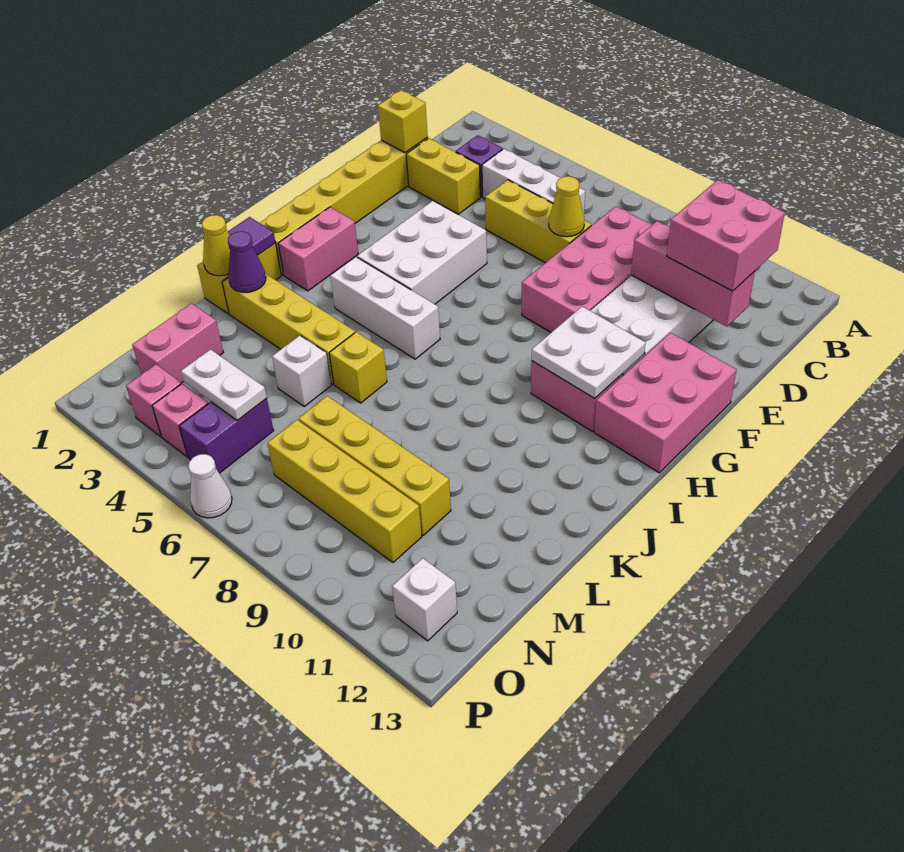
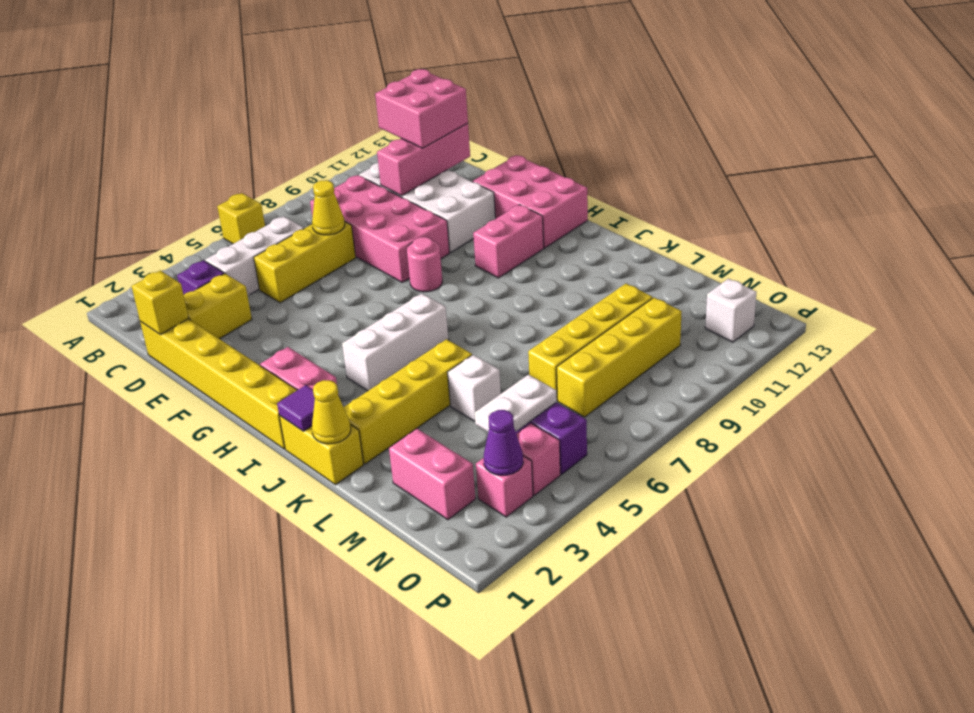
white 2x3 brick [357,201,487,304] -> none
none -> pink 1x1 round brick [407,237,442,292]
white 2x2 plate [532,307,645,398] -> none
purple 1x1 cone [228,231,266,292] -> purple 1x1 cone moved to [484,410,523,476]
yellow 1x1 brick [329,332,387,403] -> yellow 1x1 brick moved to [217,193,265,244]
white 1x1 cone [188,454,232,518] -> none

